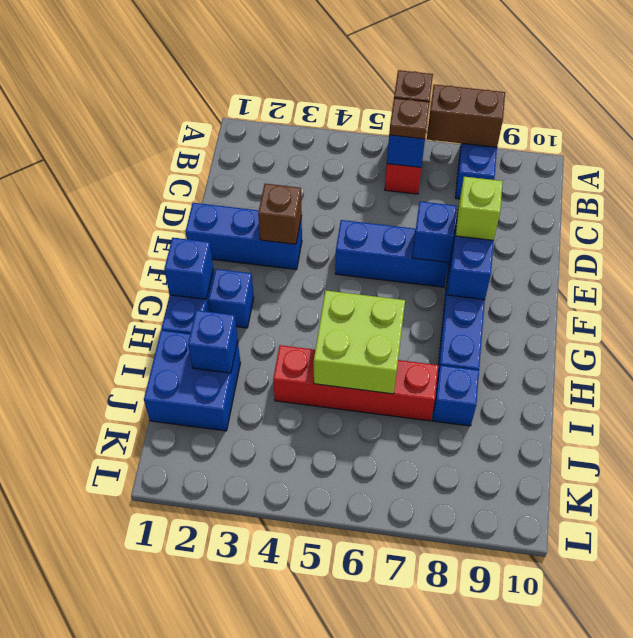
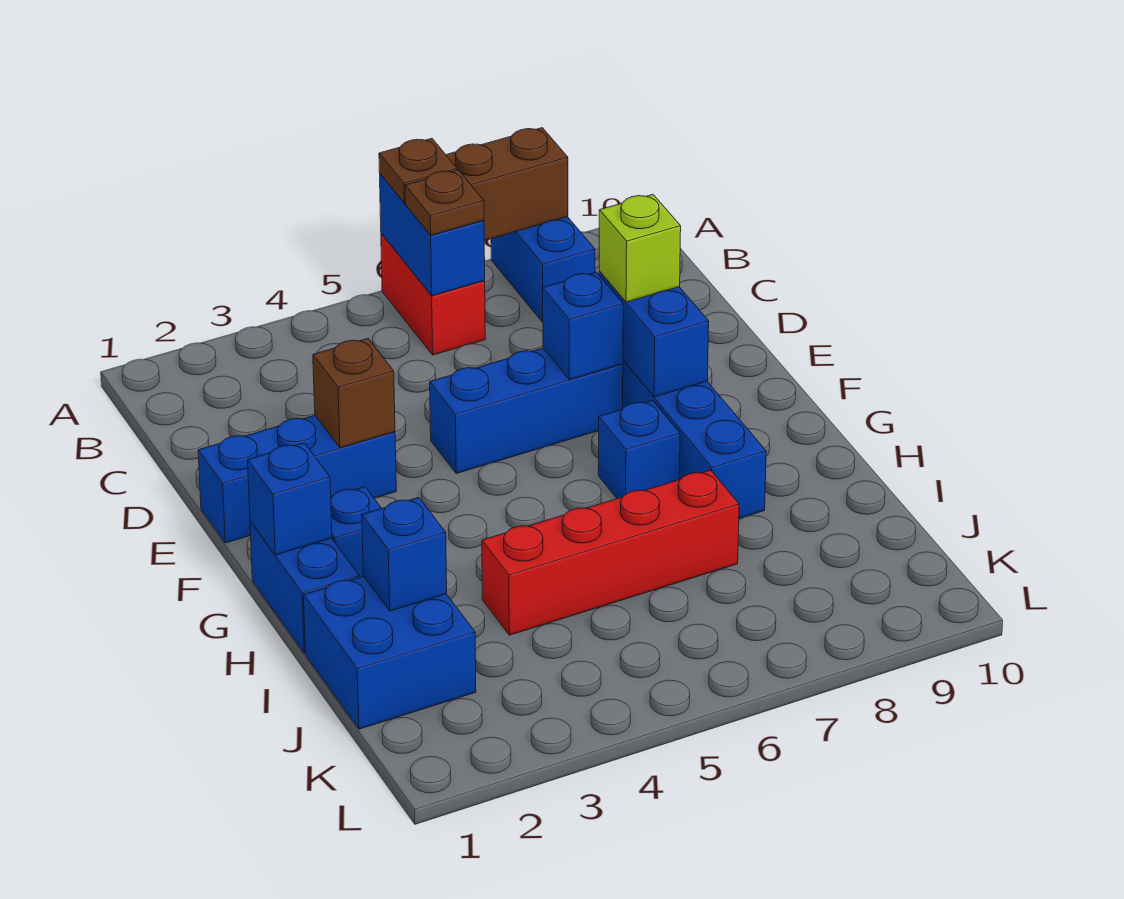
lime 2x2 brick [314,291,405,394] -> none
blue 1x1 brick [433,365,479,426] -> blue 1x1 brick moved to [598,400,680,499]

